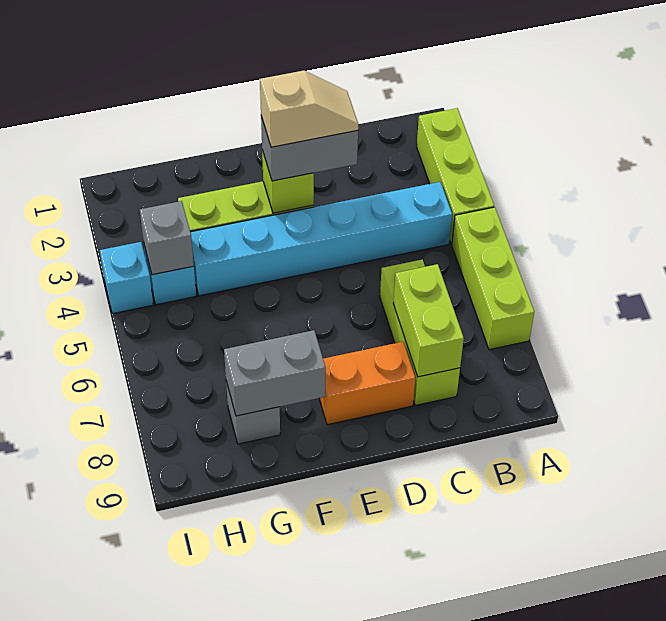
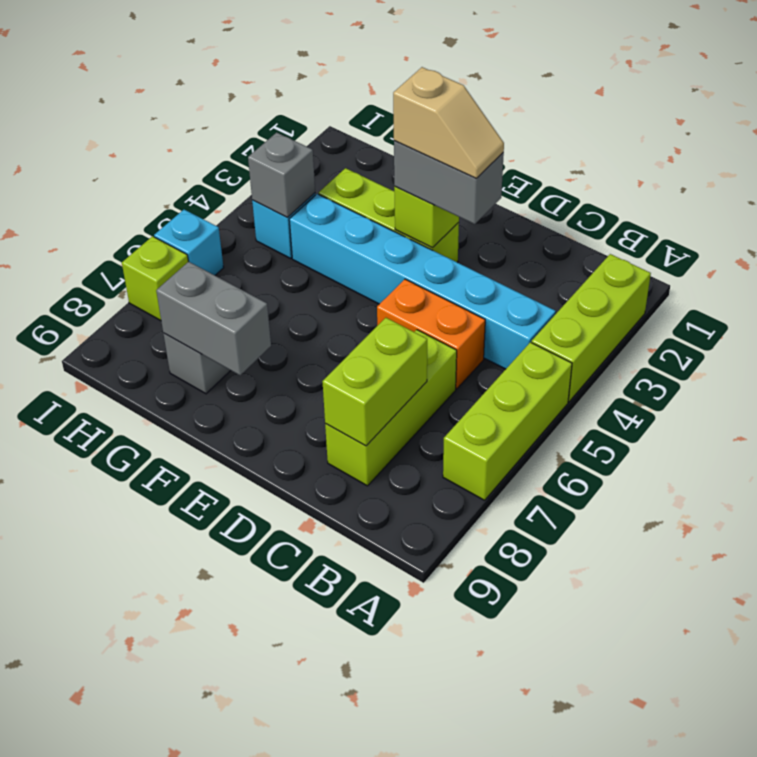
orange 1x2 brick [319,342,415,425] -> orange 1x2 brick moved to [377,279,485,389]
cyan 1x1 brick [100,242,153,314] -> cyan 1x1 brick moved to [154,210,224,275]
none -> lime 1x1 brick [122,236,188,320]

